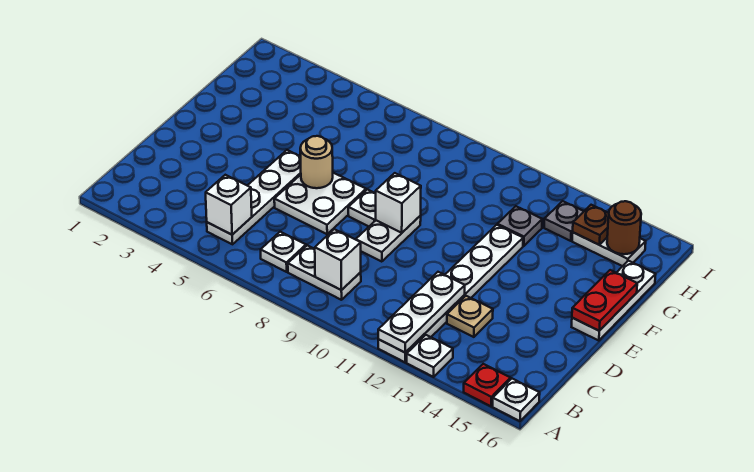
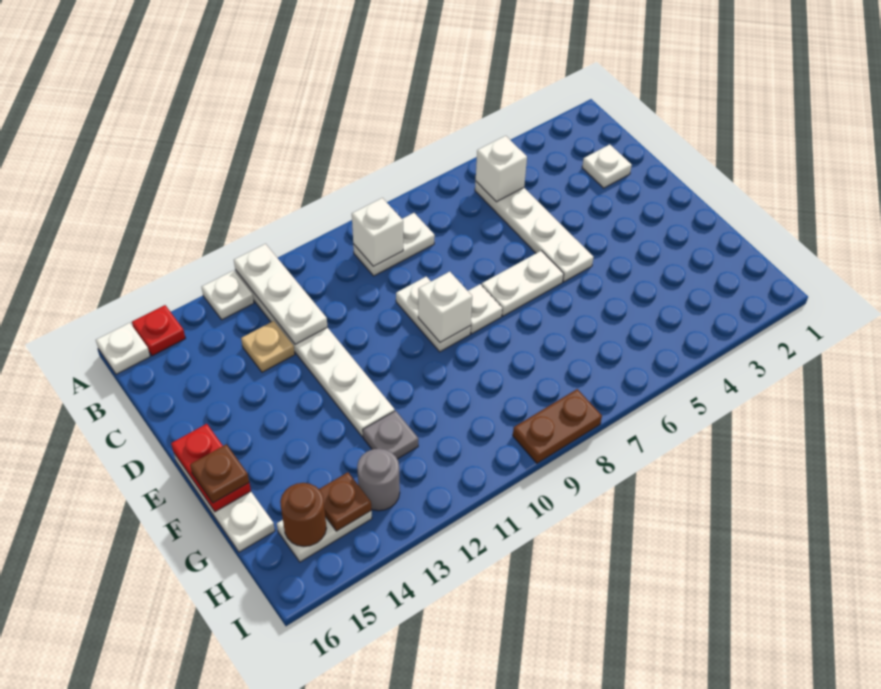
white 1x1 plate [261,232,306,272] -> white 1x1 plate moved to [582,144,632,188]
white 2x2 plate [274,173,366,234] -> white 1x2 plate [482,251,564,316]
tan 1x1 round brick [300,136,333,188] -> none
none -> brown 1x1 plate [190,444,249,503]
grey 1x1 plate [544,201,584,241] -> grey 1x1 round brick [357,449,400,511]
none -> brown 1x2 plate [513,389,602,463]

